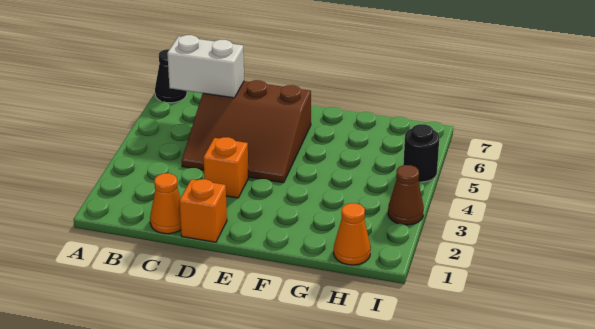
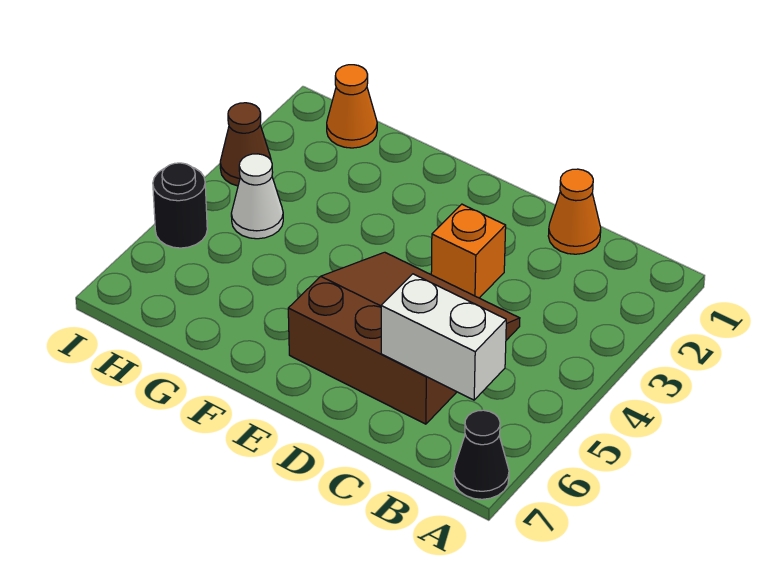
orange 1x1 brick [179,179,227,242] -> none
none -> white 1x1 cone [231,154,283,239]

